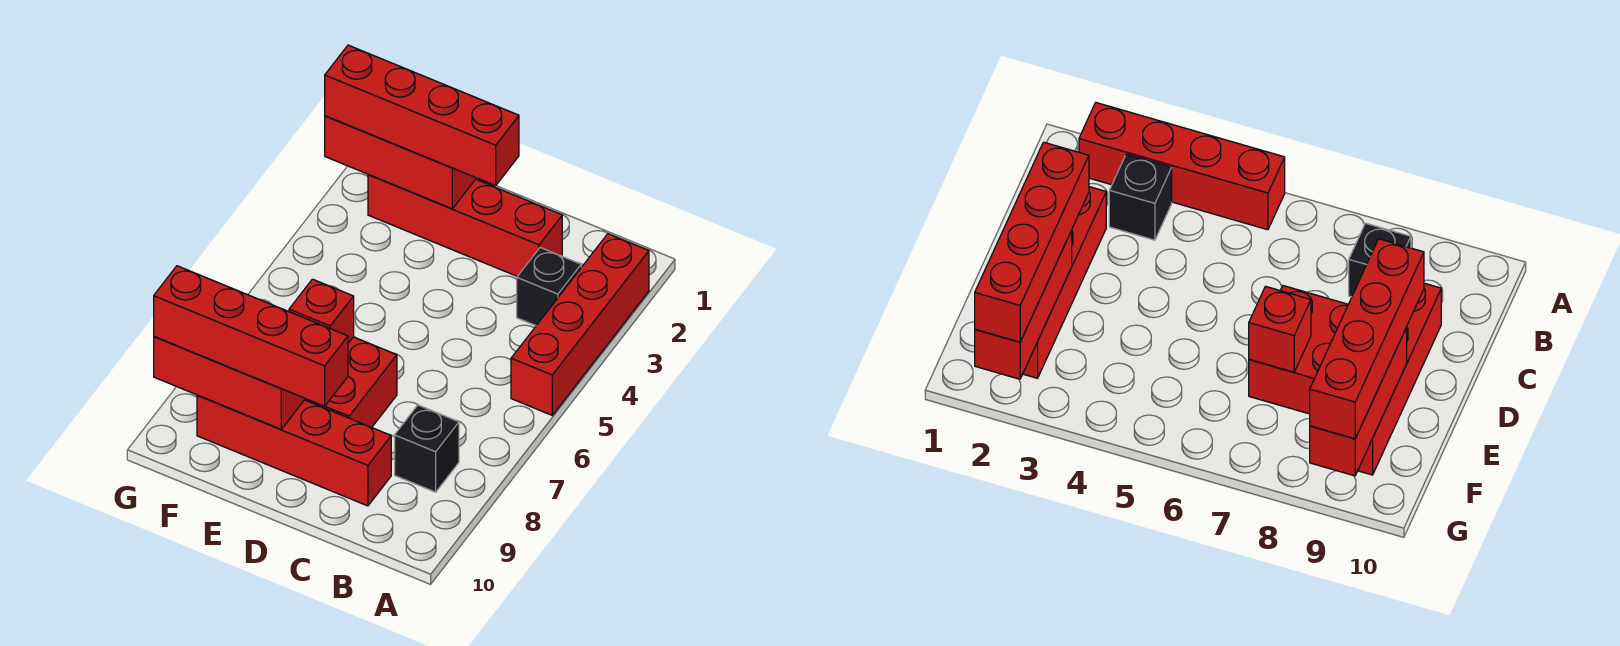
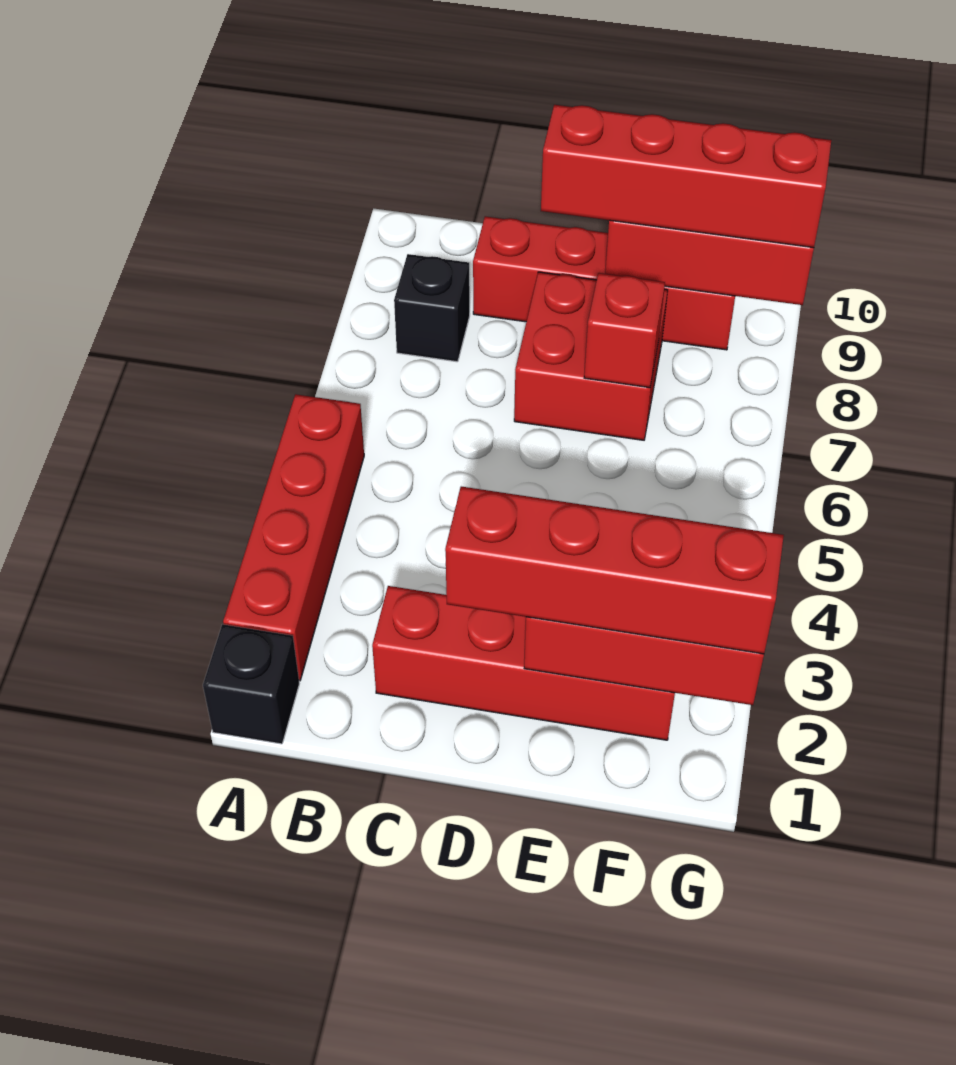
black 1x1 brick [517,248,581,326] -> black 1x1 brick moved to [203,624,299,744]

